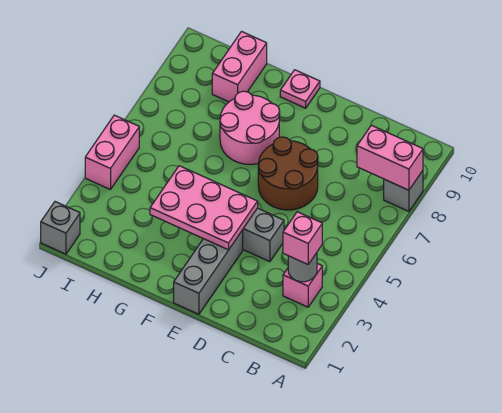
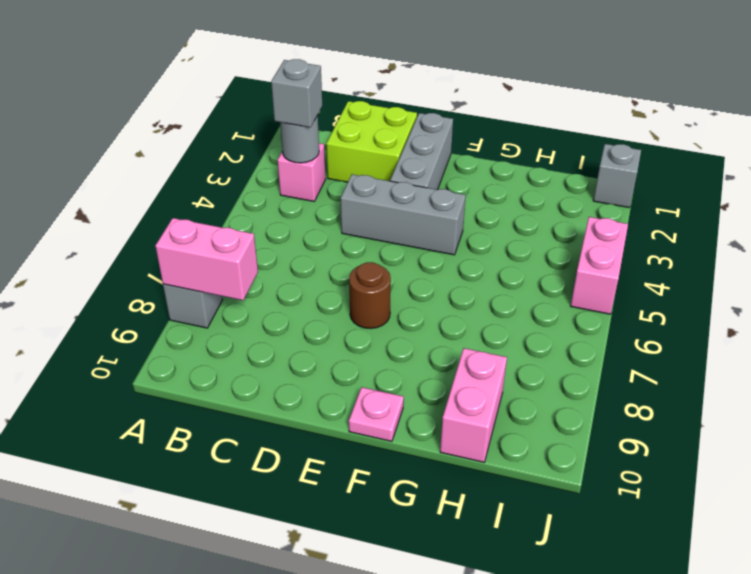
pink 1x1 brick [283,212,322,264] -> grey 1x1 brick [271,59,322,127]
none -> lime 2x2 brick [326,101,417,182]
brown 2x2 round brick [258,137,318,210] -> brown 1x1 round brick [349,262,391,329]
pink 2x3 plate [150,166,258,250] -> none
pink 2x2 round brick [220,91,280,164] -> none

